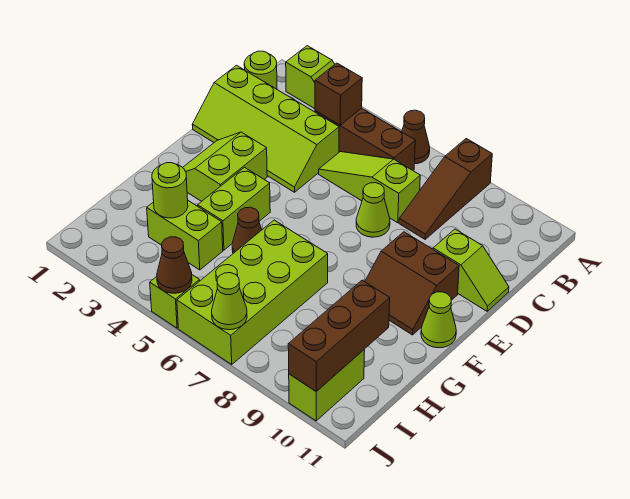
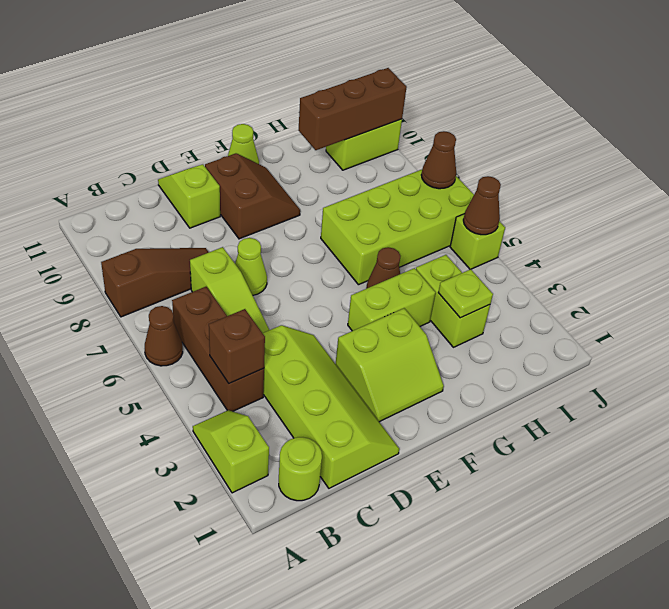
lime 1x1 round brick [152,163,188,218] -> lime 1x1 plate [438,269,493,318]
lime 1x1 cone [212,273,247,330] -> brown 1x1 cone [421,131,456,189]

